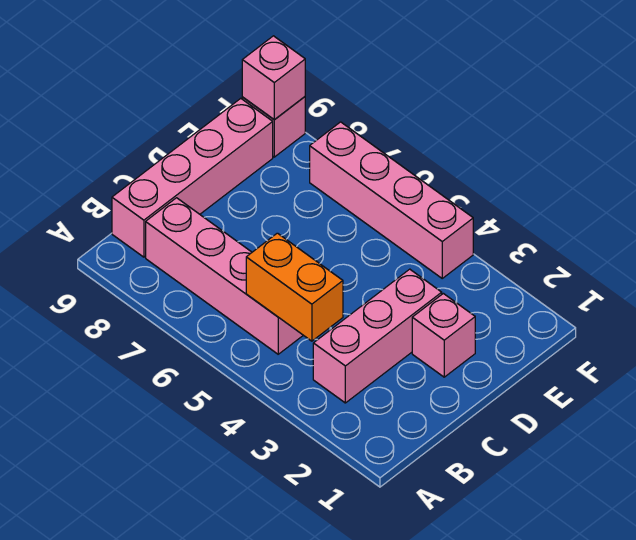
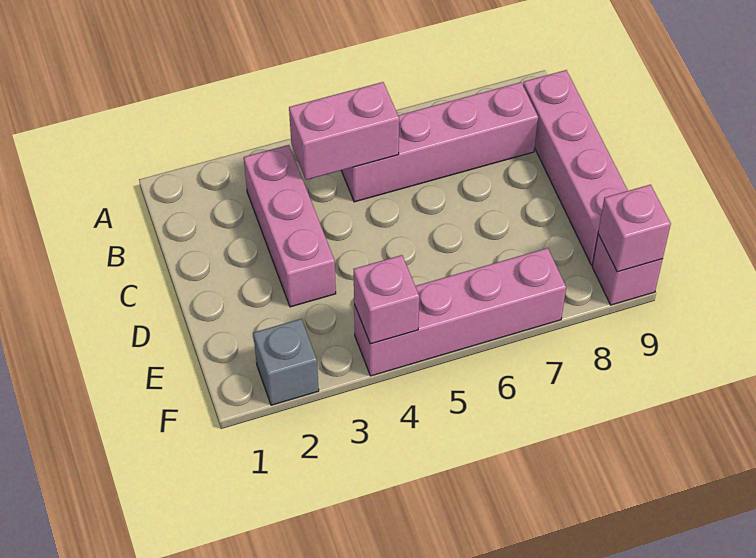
orange 1x2 brick [246,233,343,341] -> pink 1x2 brick [289,82,399,180]
pink 1x1 brick [412,293,475,377] -> pink 1x1 brick moved to [354,255,419,344]
none -> grey 1x1 brick [253,319,319,405]

